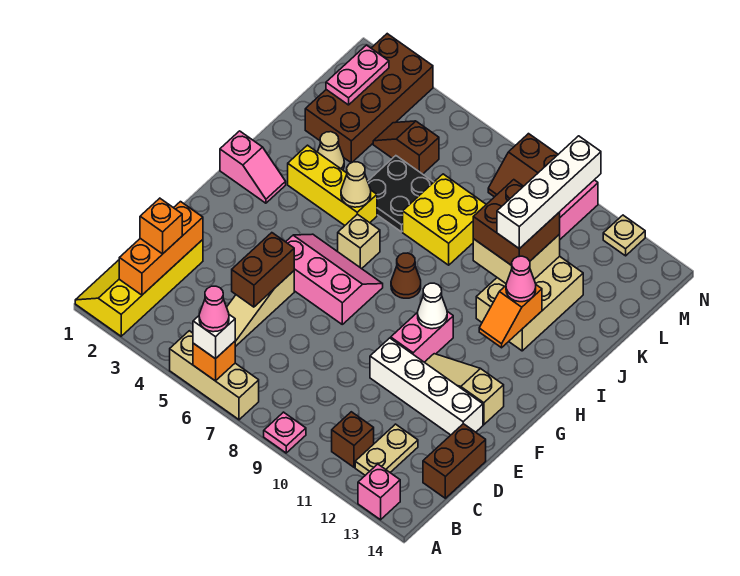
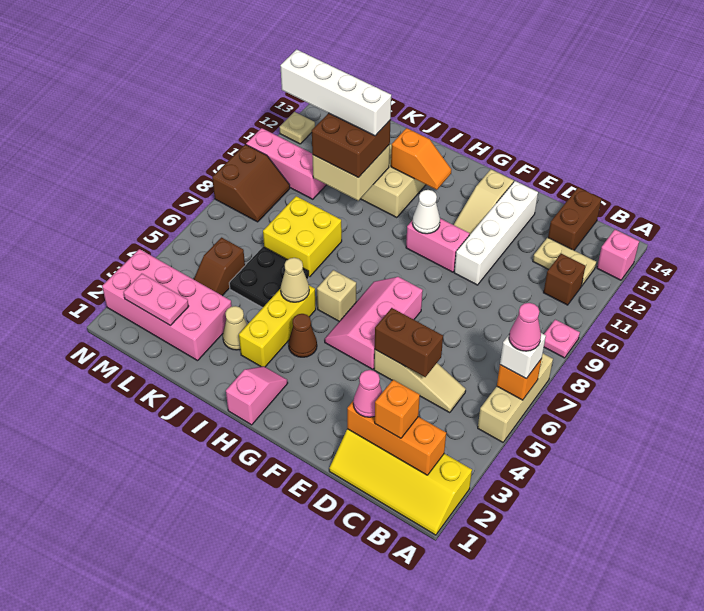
brown 1x2 brick [423,424,486,498] -> brown 1x2 brick turned to [548,187,602,250]
brown 1x1 cone [391,253,421,298] -> brown 1x1 cone moved to [288,314,317,357]
pink 1x1 cone [506,256,536,302] -> pink 1x1 cone moved to [353,370,383,417]
brown 2x4 brick [305,34,433,163] -> pink 2x4 brick [102,249,232,361]

